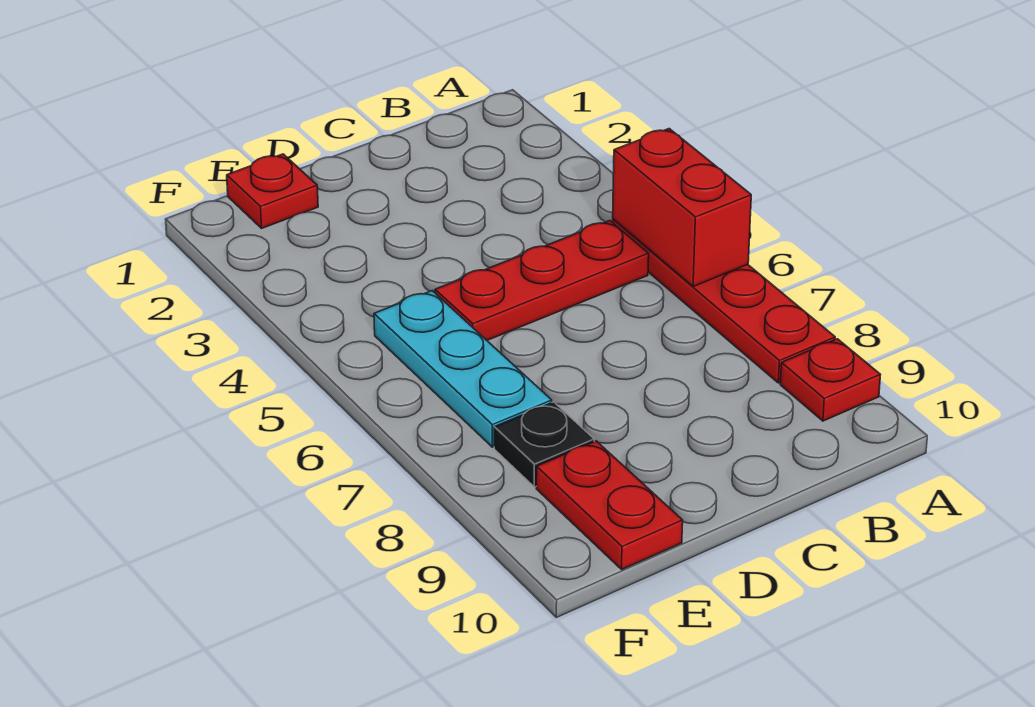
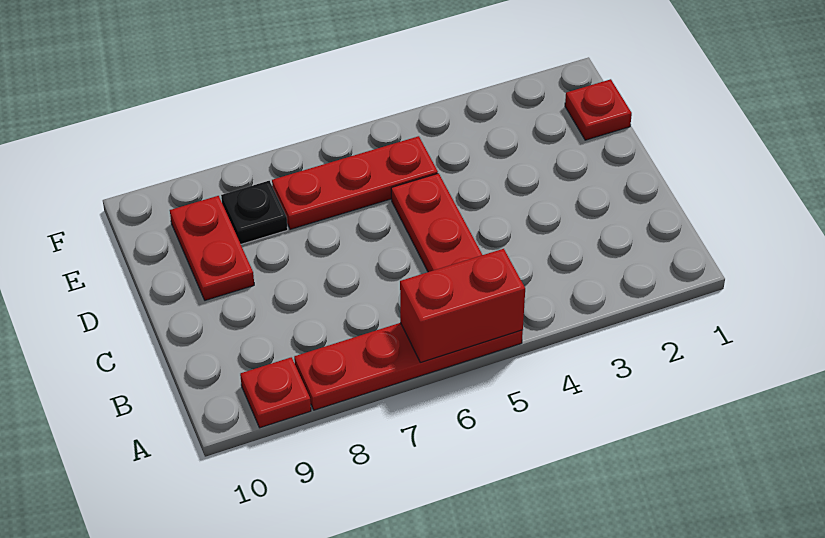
cyan 1x3 plate [374,291,552,447] -> red 1x3 plate [272,136,438,229]
red 1x2 plate [536,441,683,569] -> red 1x2 plate turned to [170,196,254,300]

